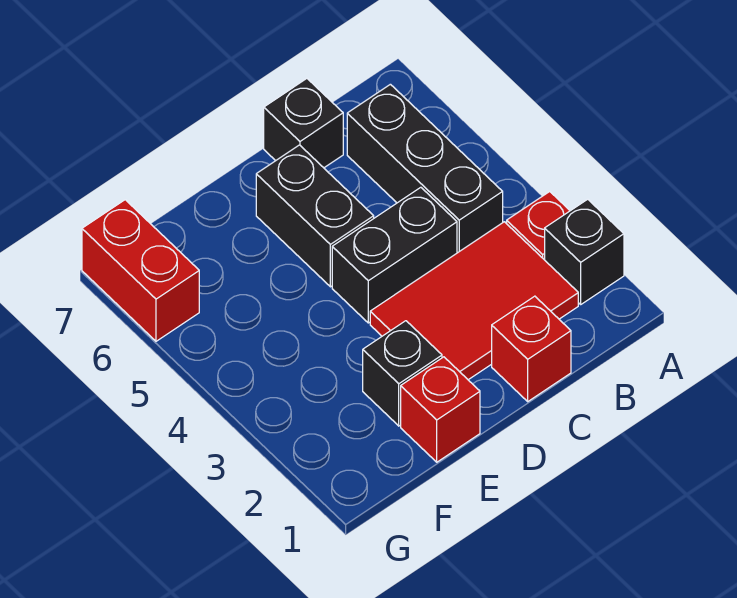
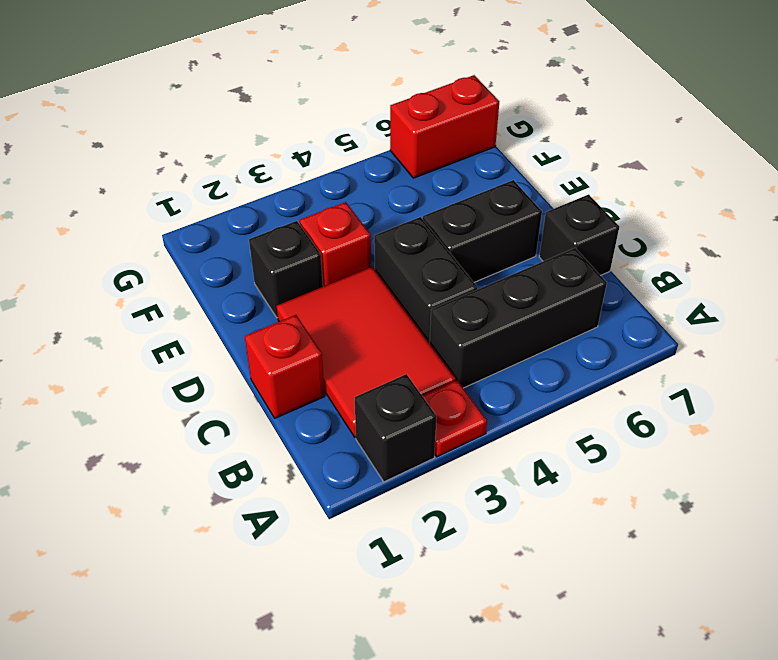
red 1x1 brick [401,357,480,462] -> red 1x1 brick moved to [299,202,371,287]

